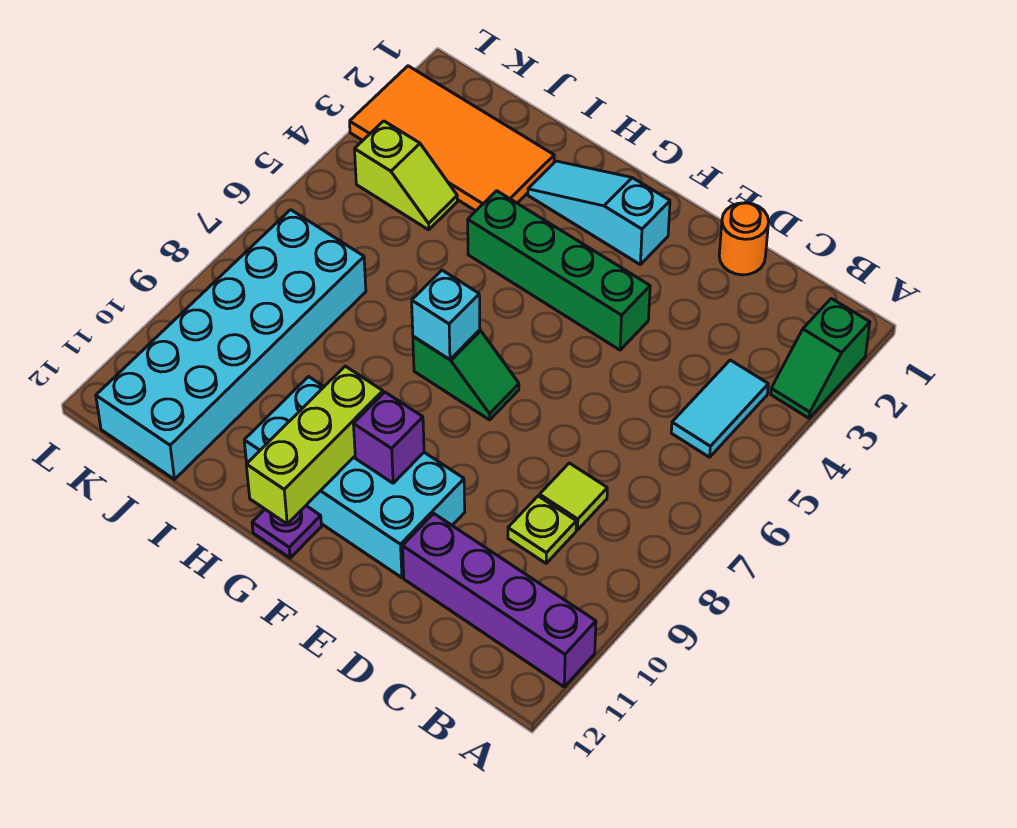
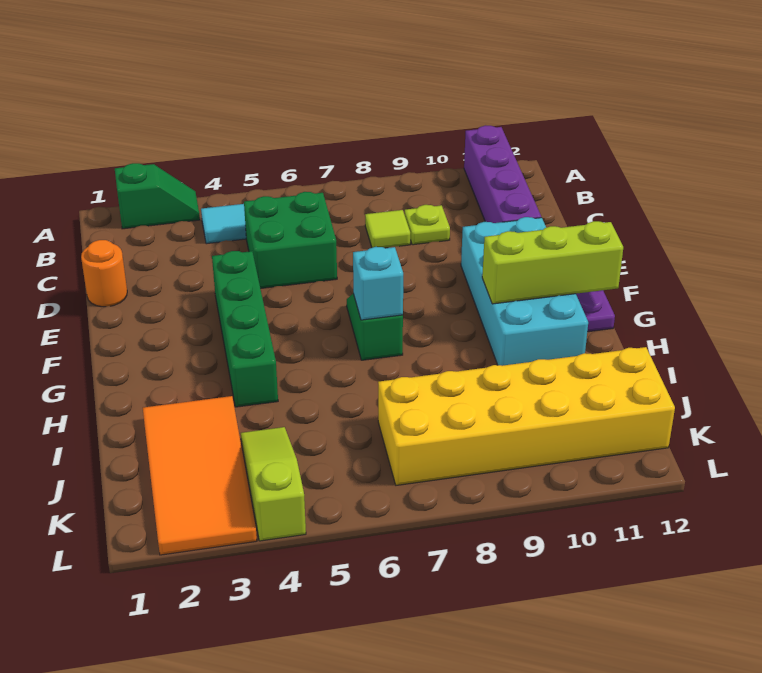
none -> green 2x2 brick [244,192,337,289]
cyan 1x3 slope [528,161,670,264] -> none
purple 1x1 brick [353,392,424,483] -> none
lime 1x2 slope [355,121,457,230] -> lime 1x3 slope [241,427,306,541]
cyan 2x6 brick [96,210,366,479] -> yellow 2x6 brick [378,347,675,485]

